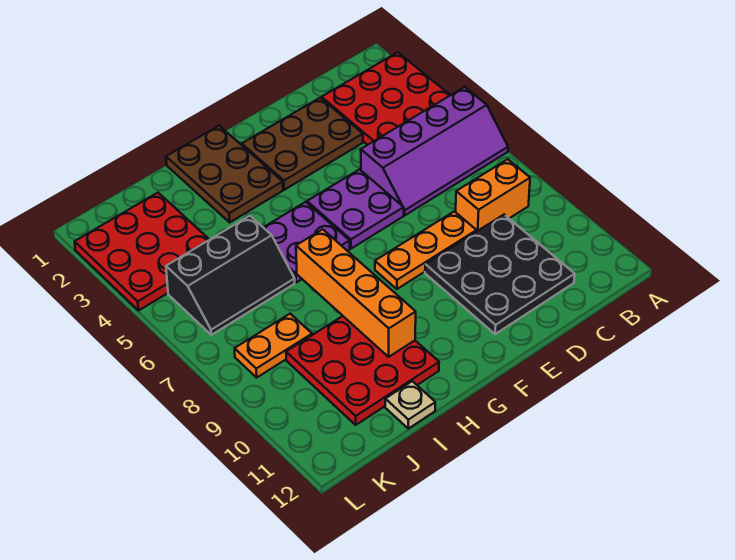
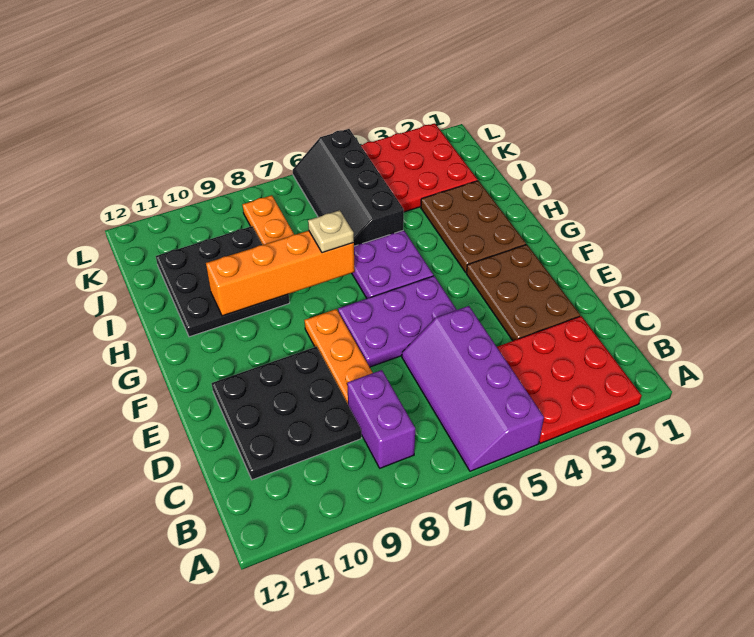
orange 1x2 brick [456,159,530,232] -> purple 1x2 brick [347,370,415,468]
purple 2x2 plate [307,170,404,249] -> purple 2x3 plate [338,276,457,367]
brown 2x3 plate [166,126,283,222] -> brown 2x3 plate turned to [421,181,526,272]
red 3x3 plate [286,316,439,425] -> black 3x3 plate [156,226,290,337]
black 2x3 slope [166,216,295,335] -> black 2x4 slope [293,129,404,246]
tan 1x1 plate [385,381,435,429] -> tan 1x1 plate moved to [308,210,354,253]

